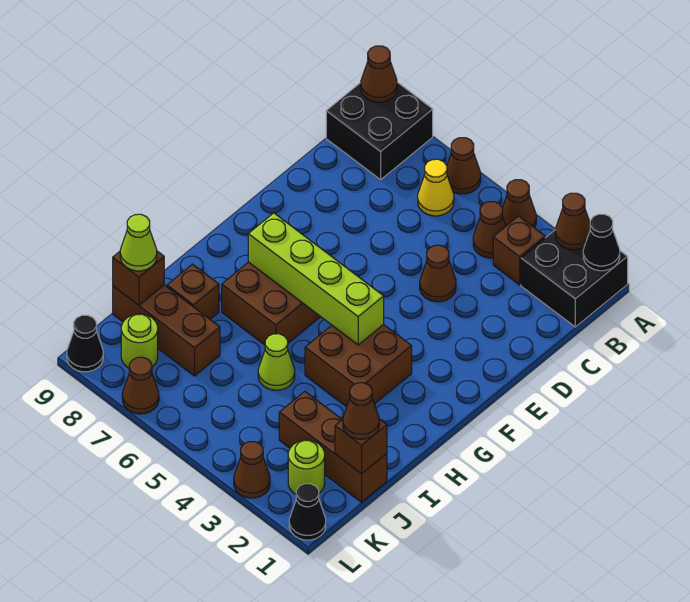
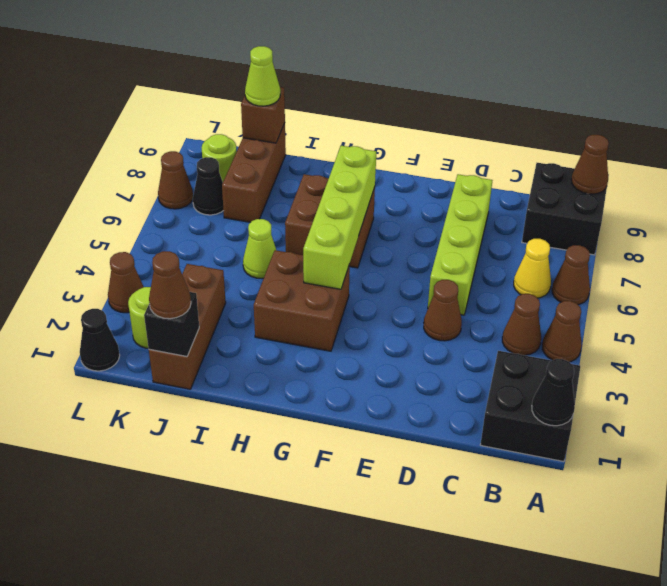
brown 1x1 cone [556,193,590,250] -> none
brown 1x1 brick [493,216,545,285] -> none
none -> lime 1x4 brick [428,174,492,315]
brown 1x1 brick [167,264,219,319] -> none
brown 1x1 brick [335,419,387,474] -> black 1x1 brick [144,292,199,357]
black 1x1 cone [67,315,103,372] -> black 1x1 cone moved to [193,157,223,215]

